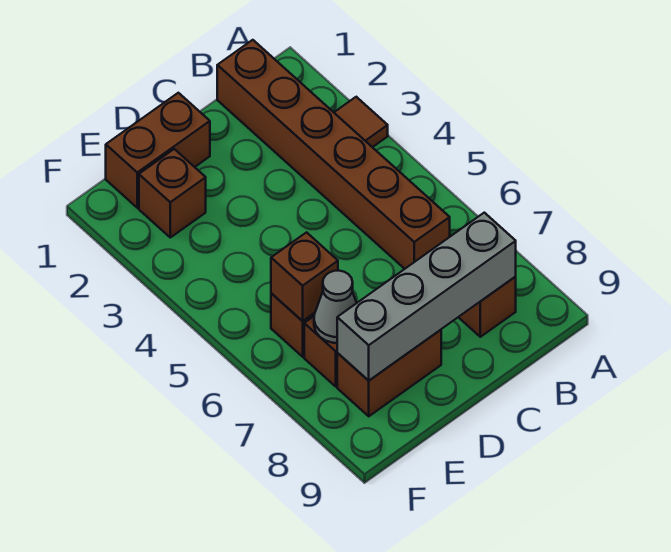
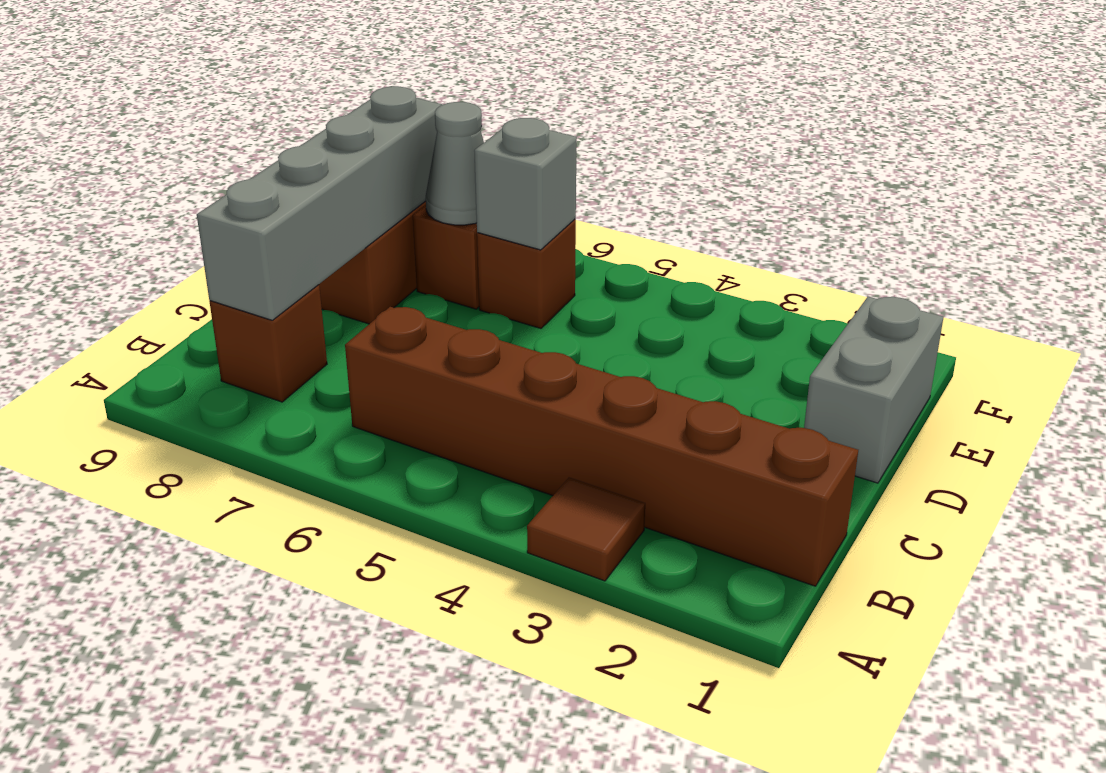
brown 1x2 brick [106,93,210,208] -> grey 1x2 brick [804,297,944,483]
brown 1x1 brick [139,149,206,237] -> none
brown 1x1 brick [271,232,338,321] -> grey 1x1 brick [474,118,577,250]

